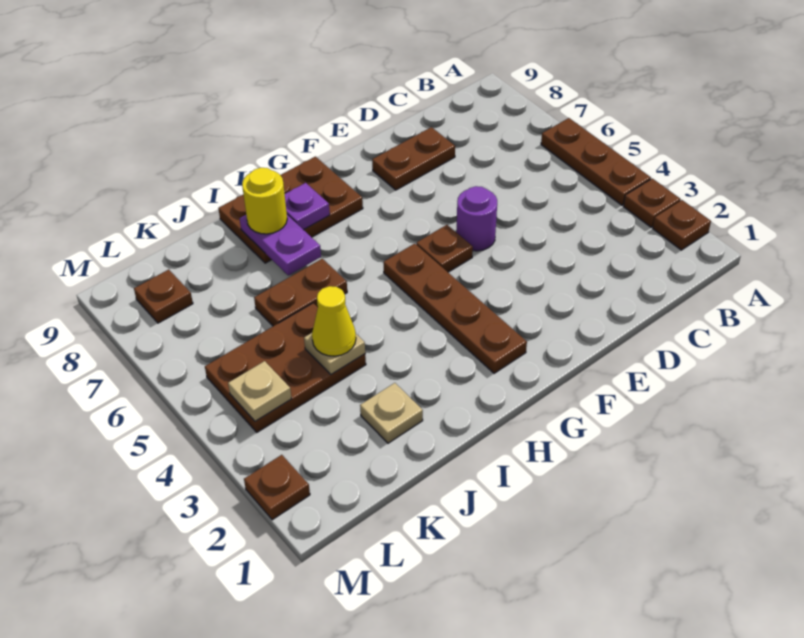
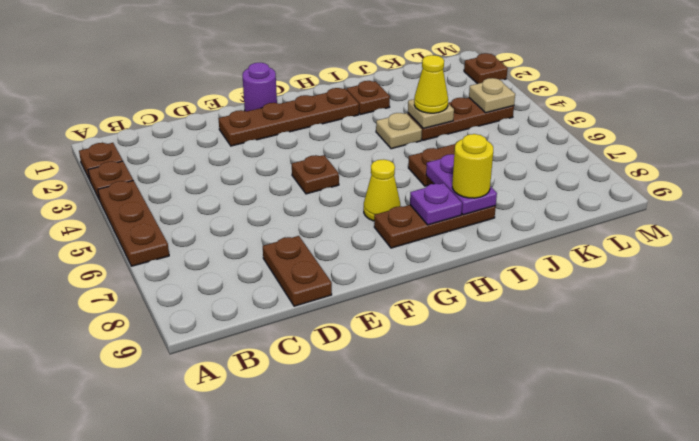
brown 1x2 plate [372,127,455,190] -> brown 1x2 plate turned to [263,236,332,306]
purple 1x1 round brick [456,186,497,251] -> purple 1x1 round brick moved to [242,63,277,111]
brown 1x4 plate [383,244,527,373] -> brown 1x4 plate turned to [218,88,359,146]
none -> yellow 1x1 cone [364,159,400,221]
brown 2x3 plate [218,157,363,263] -> brown 1x3 plate [374,205,496,248]
tan 1x1 plate [360,383,423,443] -> tan 1x1 plate moved to [376,113,422,149]
brown 2x3 plate [205,303,366,432] -> brown 1x3 plate [408,98,514,140]
brown 1x1 plate [134,270,193,323] -> brown 1x1 plate moved to [347,81,390,115]

